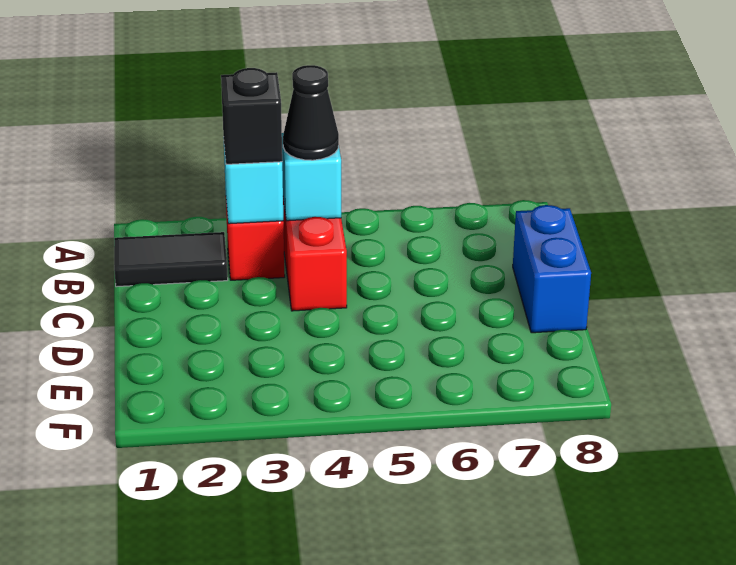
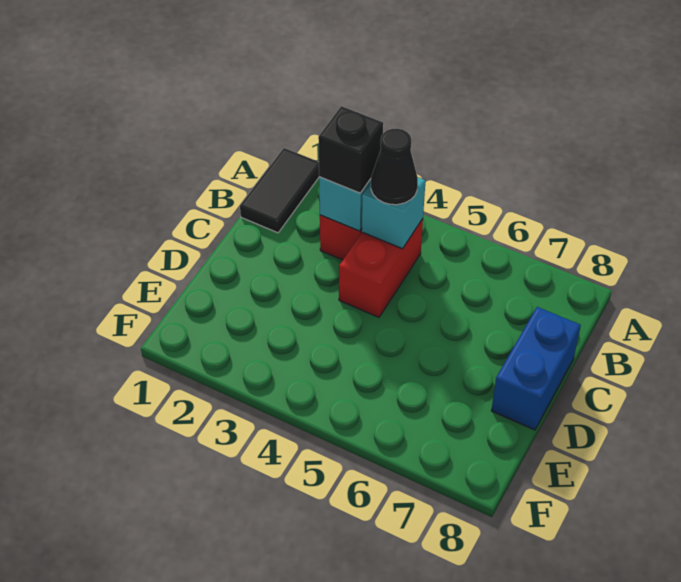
black 1x2 tile [114,232,228,287] -> black 1x2 tile turned to [240,148,319,233]

